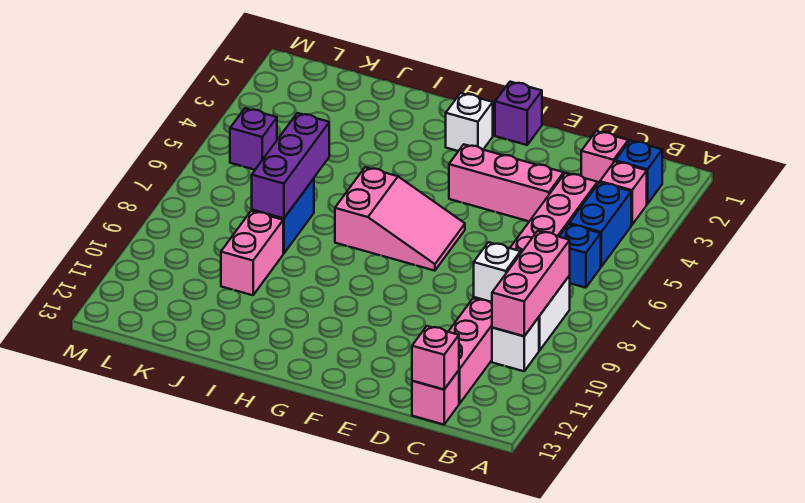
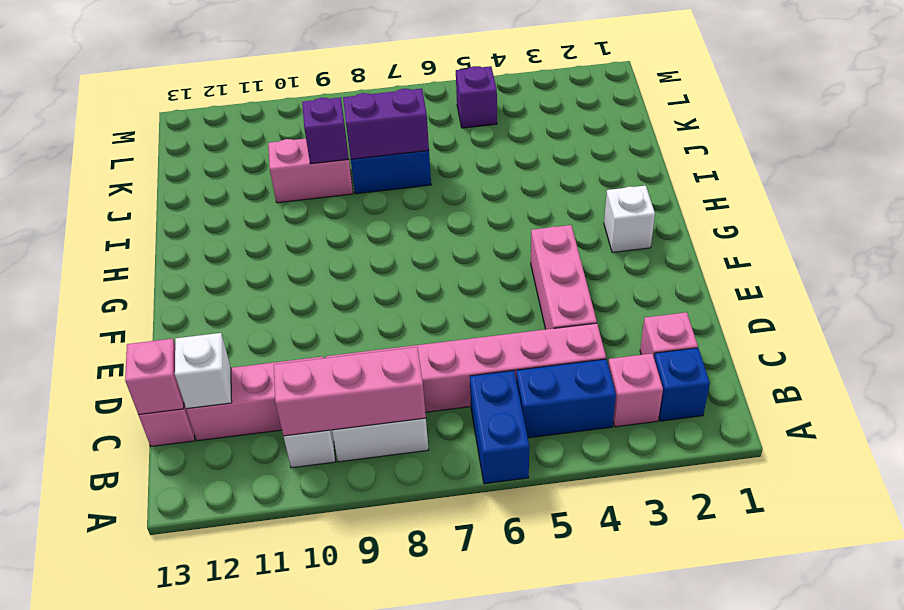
blue 1x1 brick [559,224,601,288] -> blue 1x2 brick [470,371,529,484]
white 1x1 brick [474,242,521,302] -> white 1x1 brick moved to [175,333,232,409]
purple 1x1 brick [495,82,542,145] -> purple 1x1 brick moved to [302,97,349,164]
pink 2x3 slope [335,167,465,271] -> none
purple 1x3 brick [252,113,329,218] -> purple 1x2 brick [343,89,429,159]

